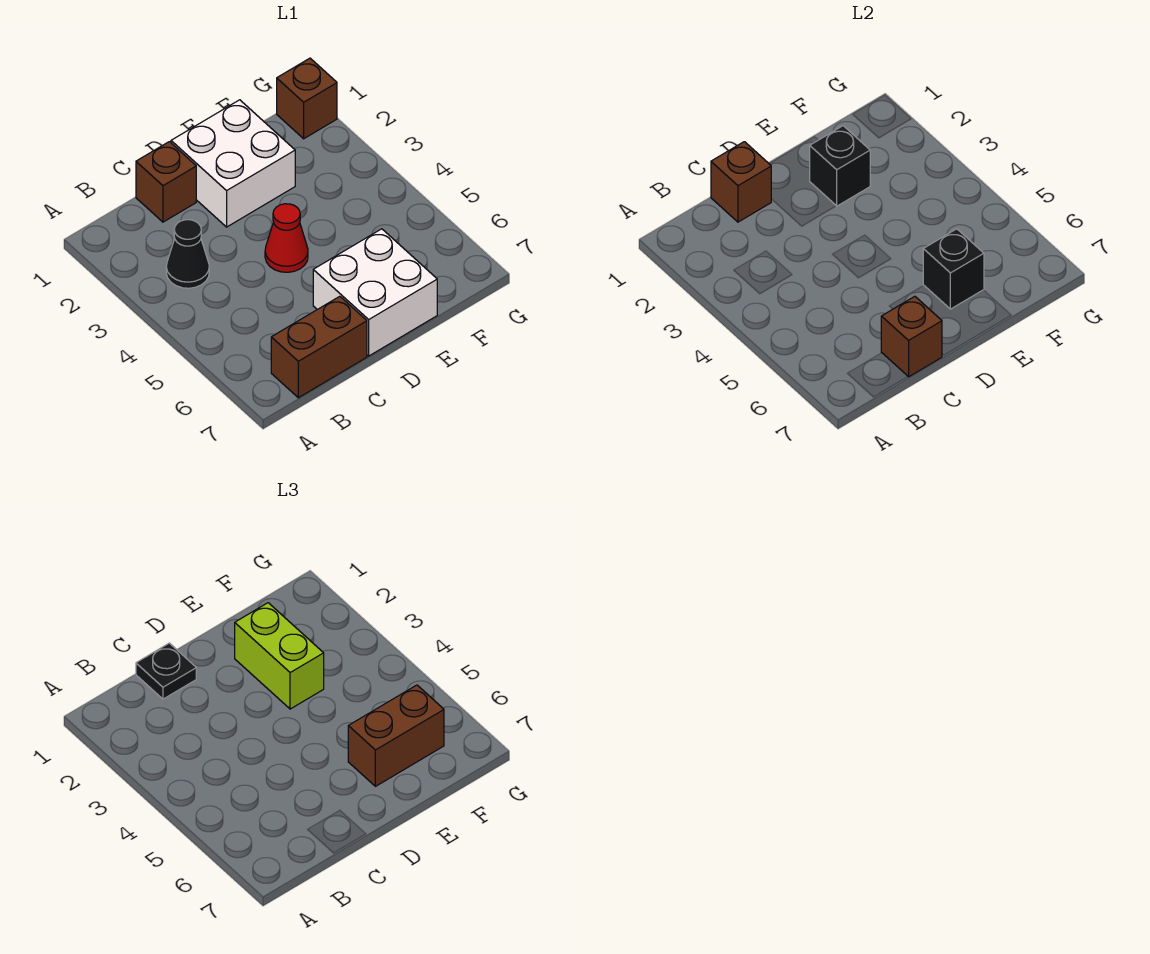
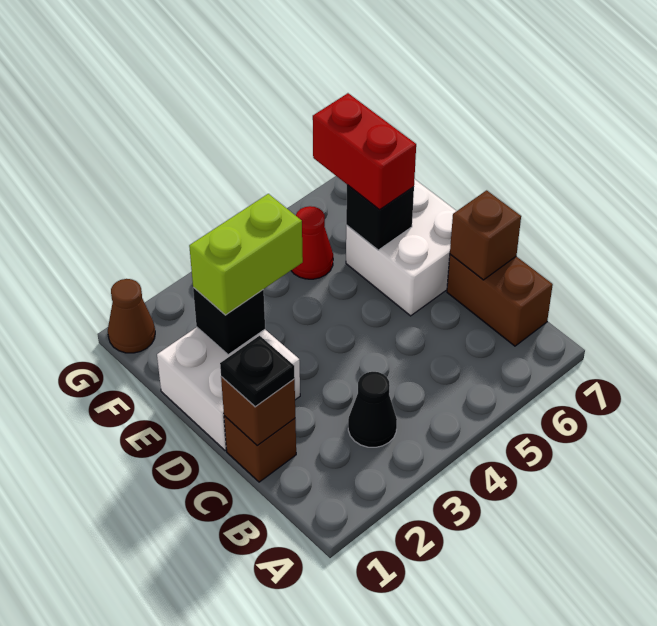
red 1x1 cone [265,204,308,272] -> red 1x1 cone moved to [291,206,333,279]
brown 1x2 brick [348,685,444,786] -> red 1x2 brick [313,93,416,210]
brown 1x1 brick [277,58,337,139] -> brown 1x1 cone [108,279,155,353]

